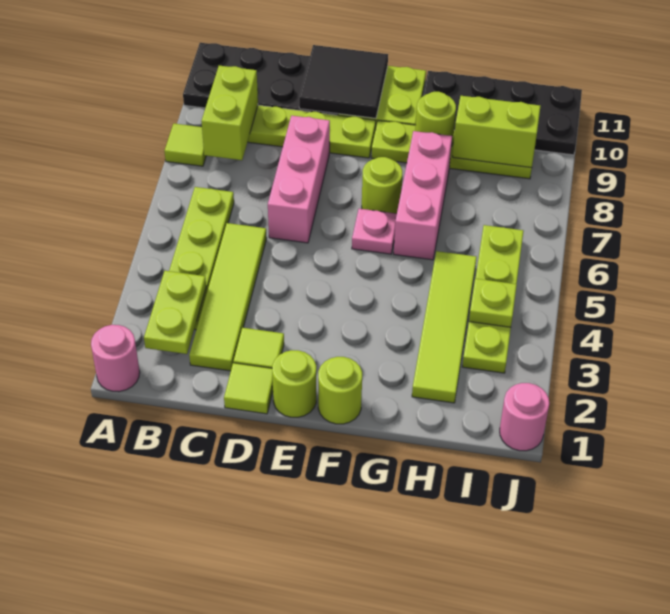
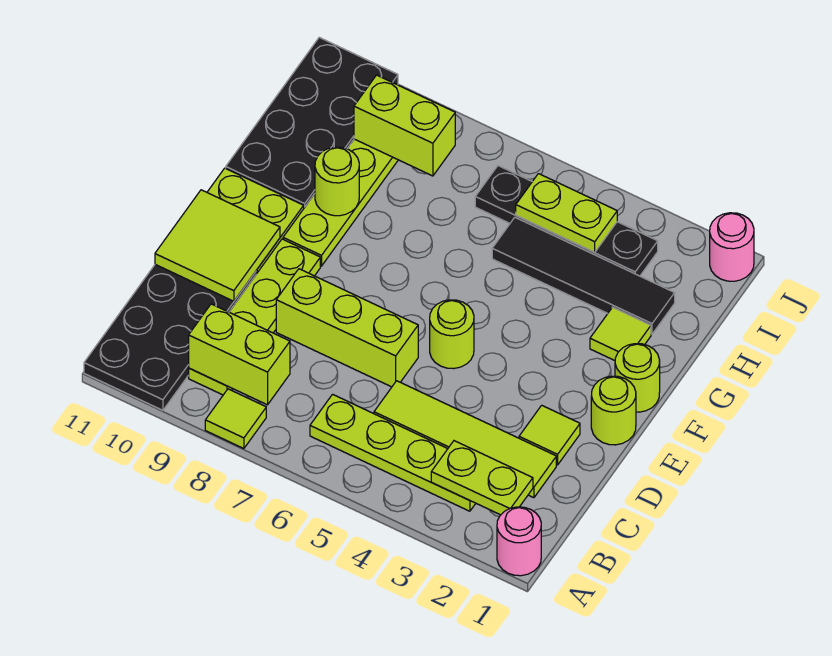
lime 1x1 tile [224,363,273,414] -> lime 1x1 tile moved to [590,307,651,361]
pink 1x3 brick [268,116,330,243] -> lime 1x3 brick [276,269,418,387]
black 2x2 tile [299,45,388,118] -> lime 2x2 tile [155,190,280,301]
pink 1x1 plate [352,209,397,254] -> none
lime 1x1 round brick [362,157,402,213] -> lime 1x1 round brick moved to [430,300,474,369]
pink 1x3 brick [394,131,452,260] -> none
lime 1x4 tile [412,251,477,403] -> black 1x4 tile [492,218,675,334]
lime 1x2 brick [453,96,540,168] -> lime 1x2 brick turned to [354,75,455,176]
lime 1x4 plate [462,225,524,373] -> black 1x4 plate [475,166,658,276]
lime 1x1 plate [469,279,517,327] -> lime 1x2 plate [516,174,617,252]

